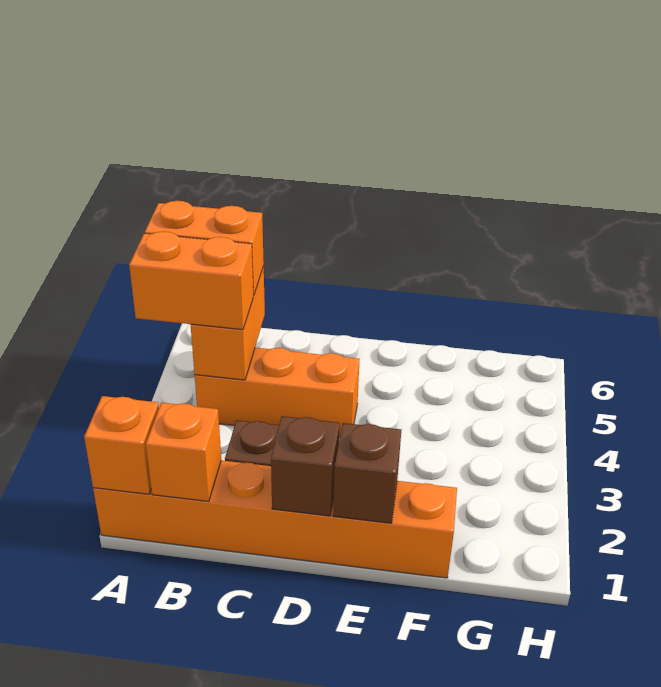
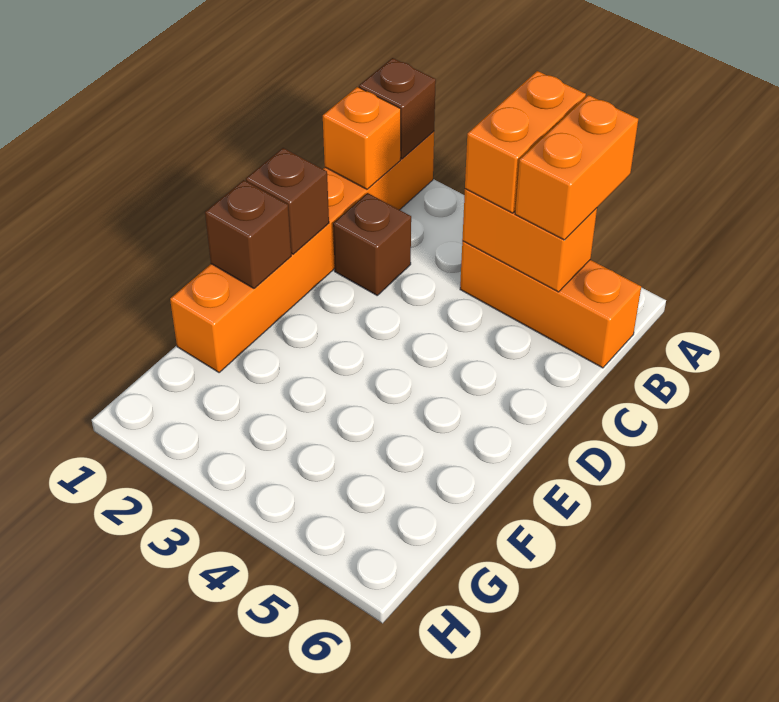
orange 1x1 brick [84,396,159,494] -> brown 1x1 brick [359,58,436,159]
orange 1x3 brick [195,348,360,437] -> orange 1x3 brick turned to [460,241,641,368]

